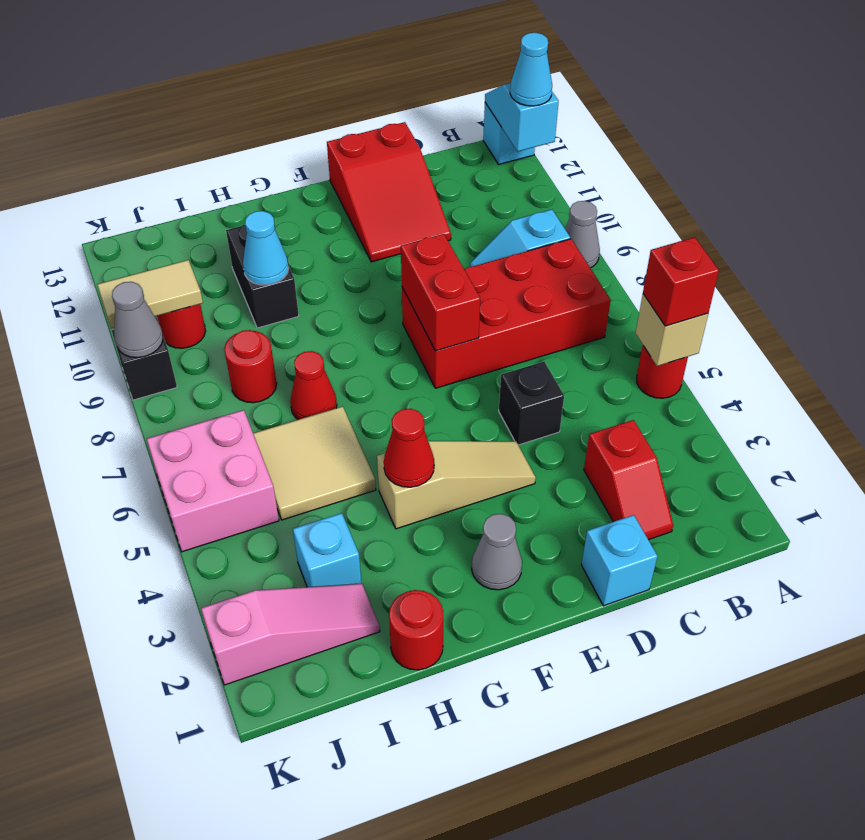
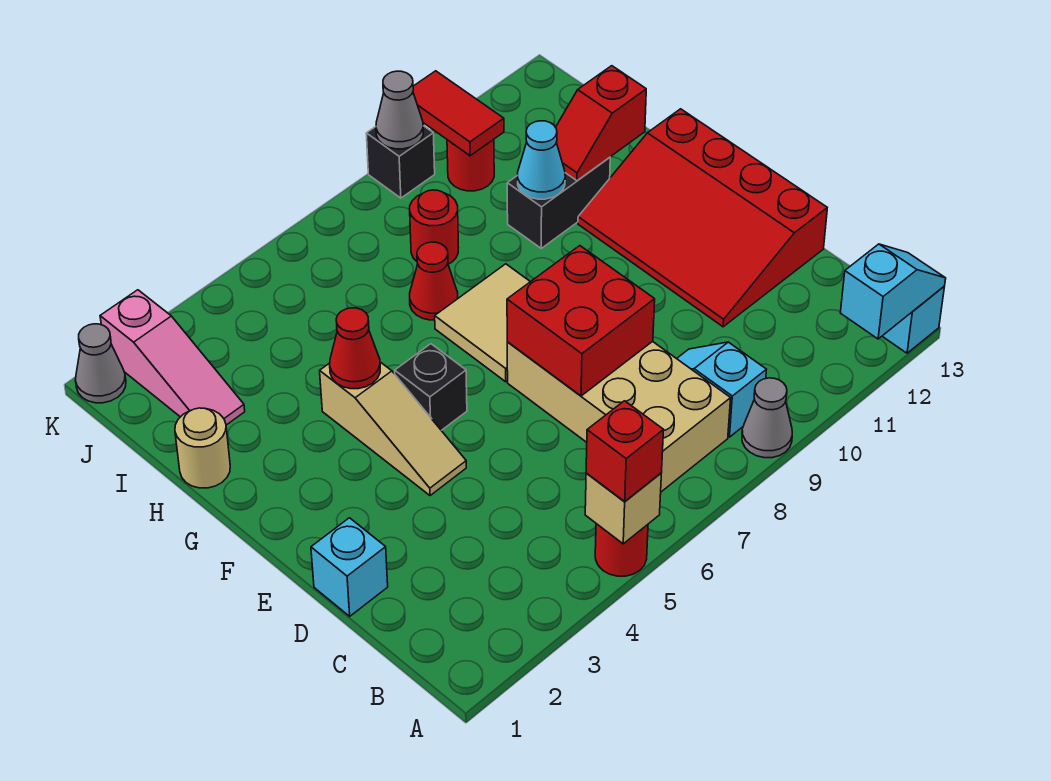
cyan 1x1 cone [510,33,552,106] -> none
red 2x4 brick [402,239,611,388] -> tan 2x4 brick [507,341,731,492]
red 1x2 slope [584,420,673,540] -> red 1x2 slope moved to [556,66,646,181]
black 1x1 brick [499,362,564,445] -> black 1x1 brick moved to [395,344,467,430]
red 2x3 slope [327,122,451,262] -> red 3x4 slope [578,109,827,327]
red 1x2 brick [401,234,480,351] -> red 2x2 brick [507,246,655,396]
grey 1x1 cone [472,514,522,590] -> grey 1x1 cone moved to [75,324,126,403]
red 1x1 round brick [389,590,443,670] -> tan 1x1 round brick [175,408,230,488]
tan 2x2 tile [253,406,376,520] -> tan 2x2 tile moved to [435,264,530,382]
cyan 1x1 brick [293,513,362,587] -> none
pink 2x2 brick [147,410,279,552] -> none
tan 1x2 tile [97,260,203,328] -> red 1x2 tile [413,71,504,156]

